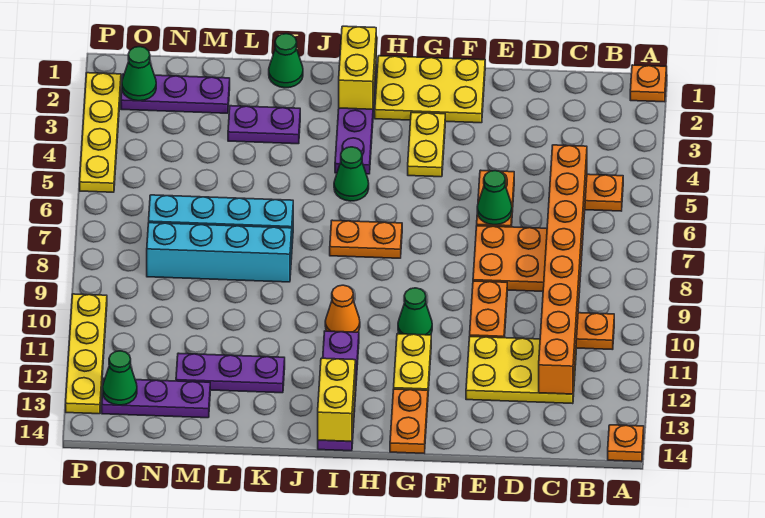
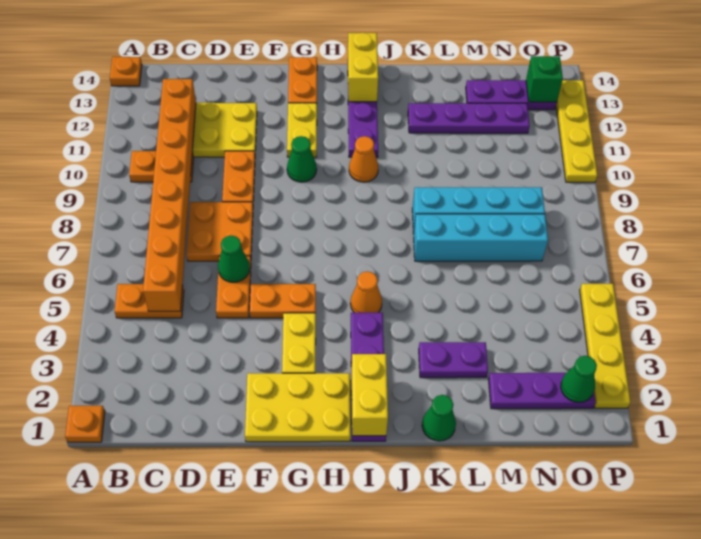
orange 1x2 plate [330,220,402,258] -> orange 1x2 plate moved to [250,284,316,318]
green 1x1 cone [334,147,369,201] -> orange 1x1 cone [350,271,382,313]
purple 1x3 plate [176,353,285,393] -> purple 1x4 plate [408,103,530,133]
green 1x1 cone [103,351,137,405] -> green 1x1 brick [526,56,563,102]

